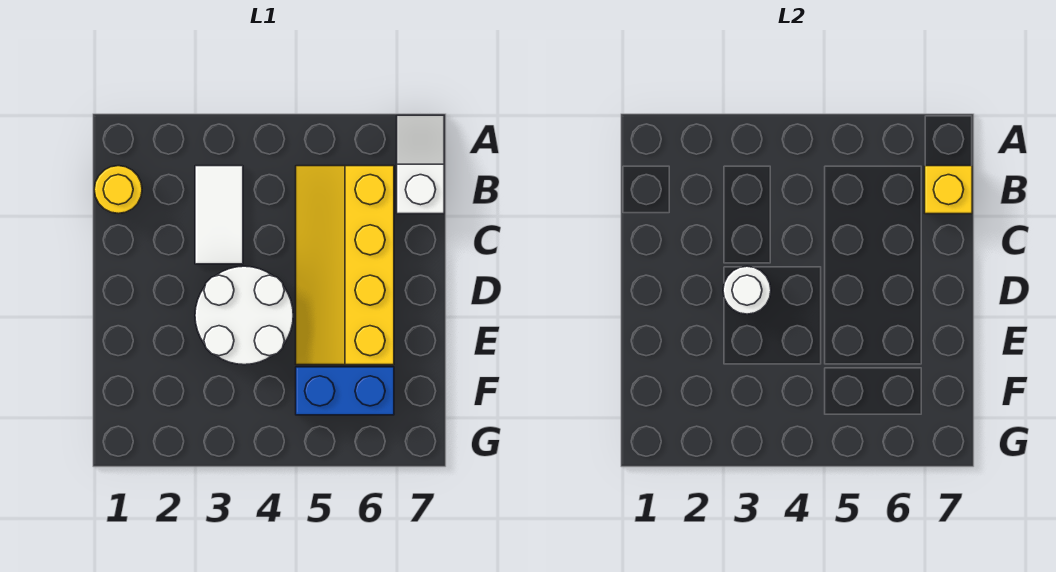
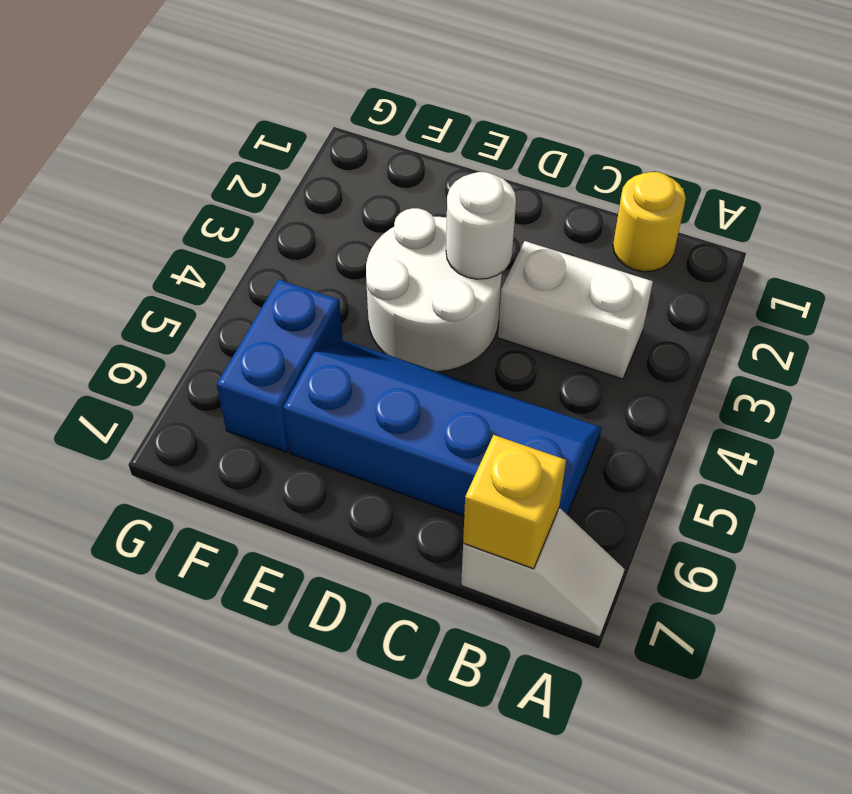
white 1x2 tile [195,166,243,264] -> white 1x2 brick [498,241,653,379]
yellow 2x4 slope [296,166,394,365] -> blue 2x4 slope [283,341,601,516]

